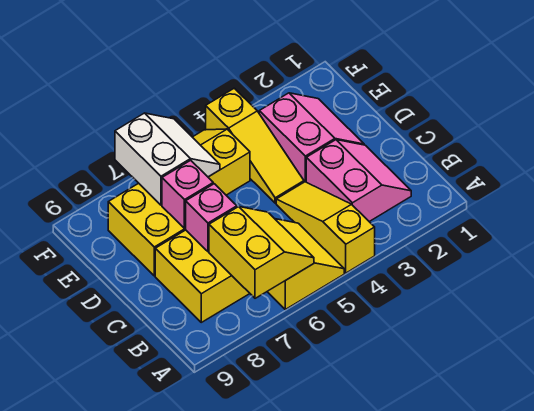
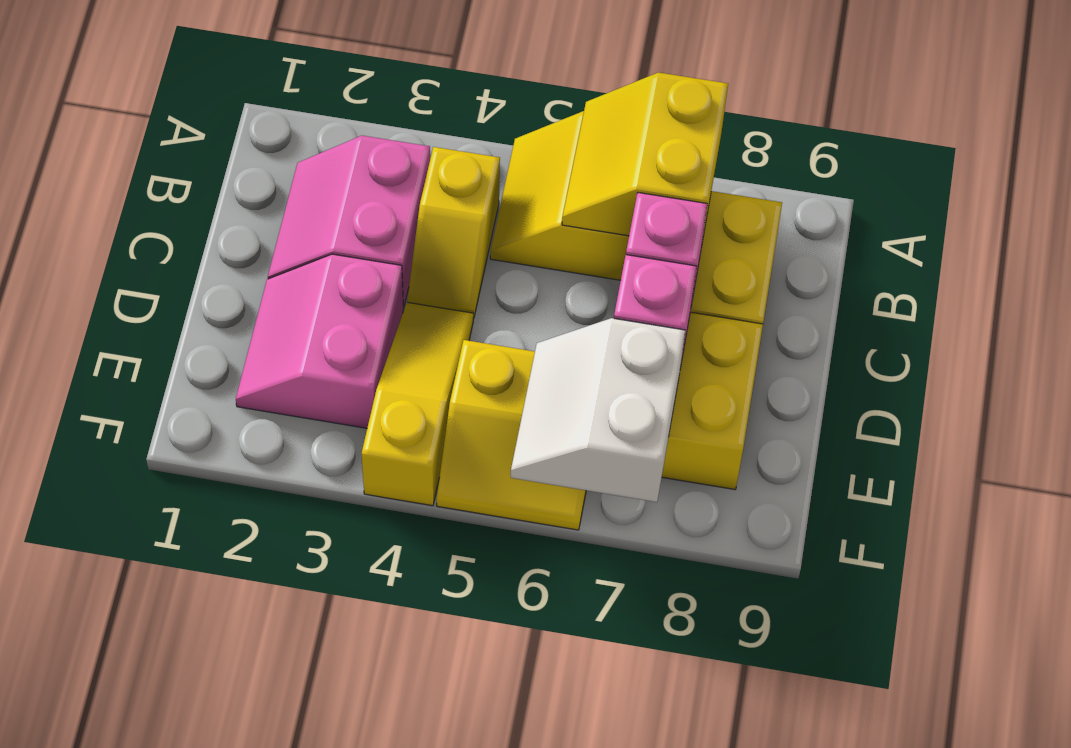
yellow 1x3 slope [276,182,375,273] -> yellow 1x2 slope [407,147,500,318]

